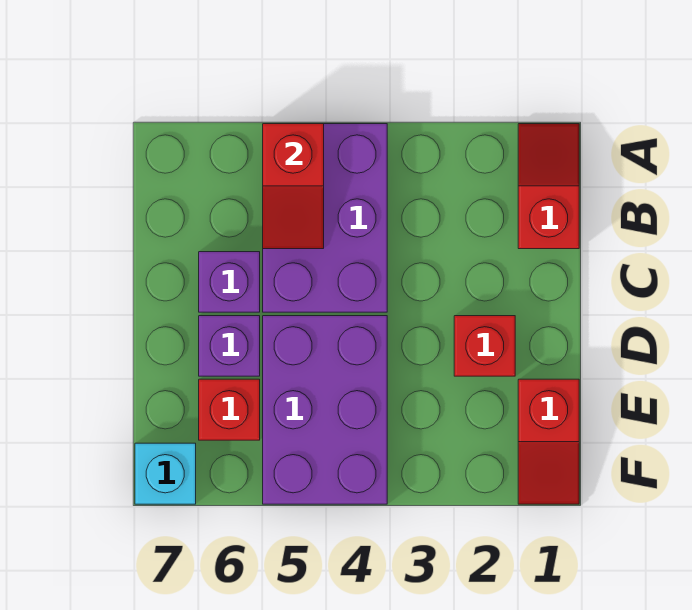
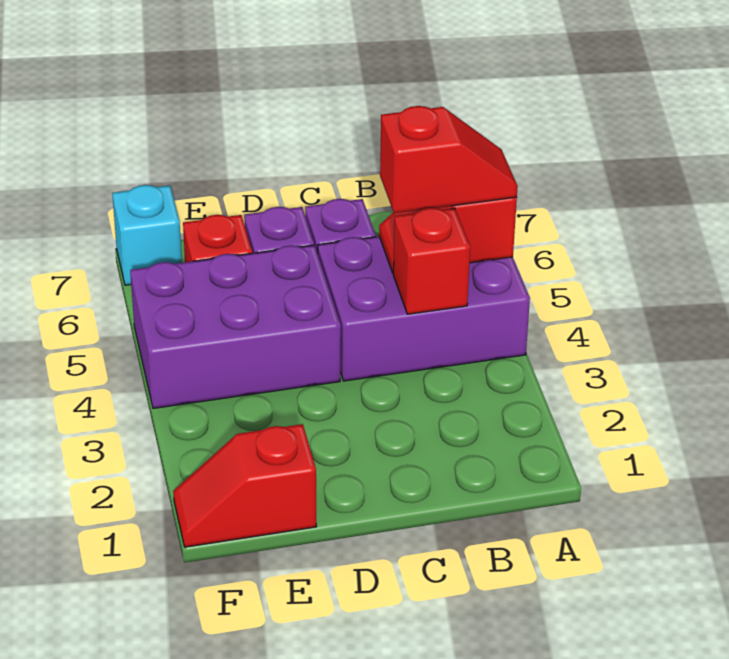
red 1x2 slope [518,124,579,249] -> red 1x2 slope moved to [380,106,518,213]
red 1x1 brick [454,316,515,376] -> red 1x1 brick moved to [393,208,470,314]

